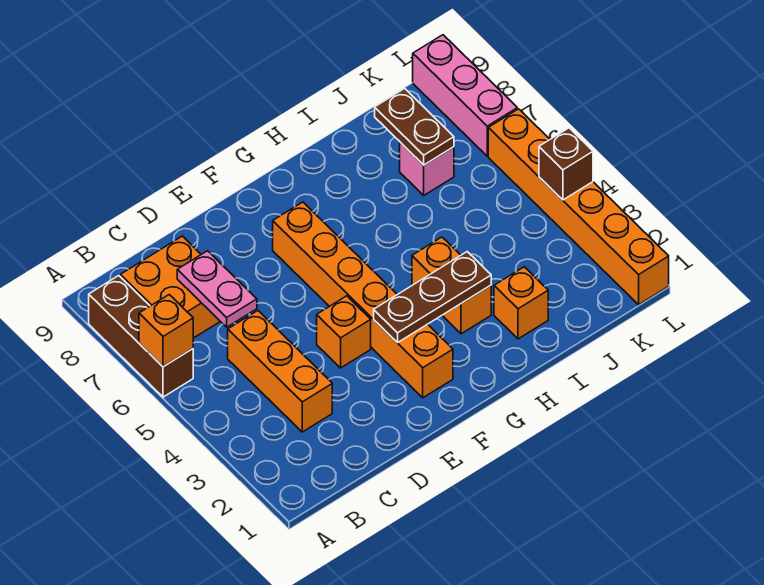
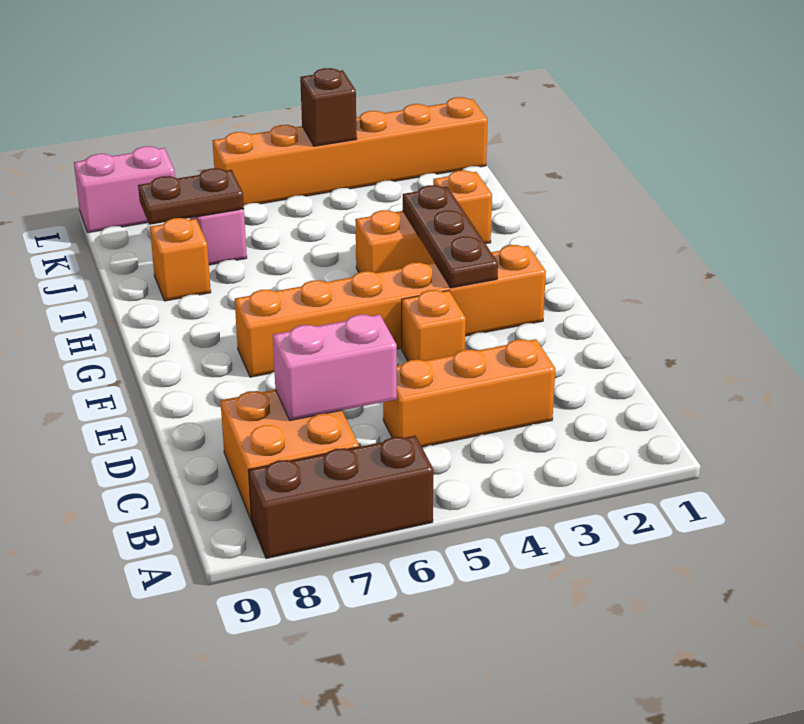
orange 1x1 brick [139,295,193,367] -> orange 1x1 brick moved to [150,218,211,301]
pink 1x2 plate [177,251,257,327] -> pink 1x2 brick [273,315,397,421]
pink 1x3 brick [413,35,517,156] -> pink 1x2 brick [74,146,175,233]

